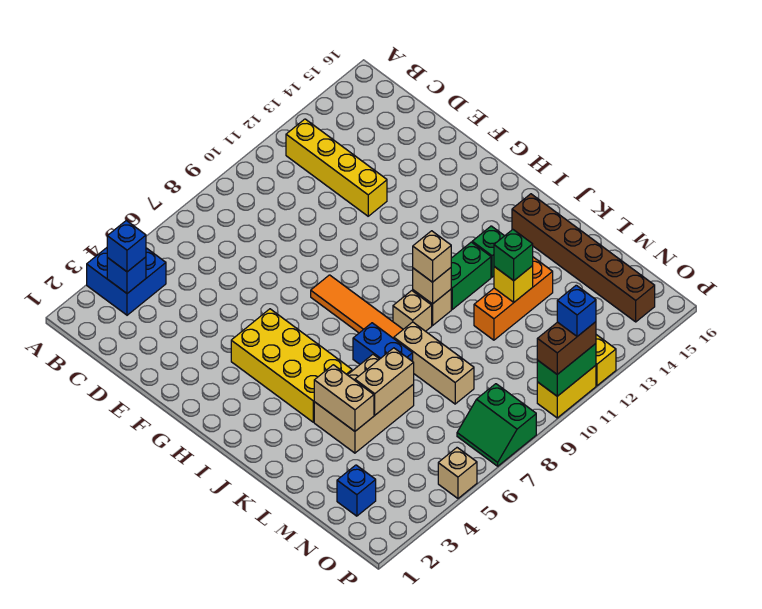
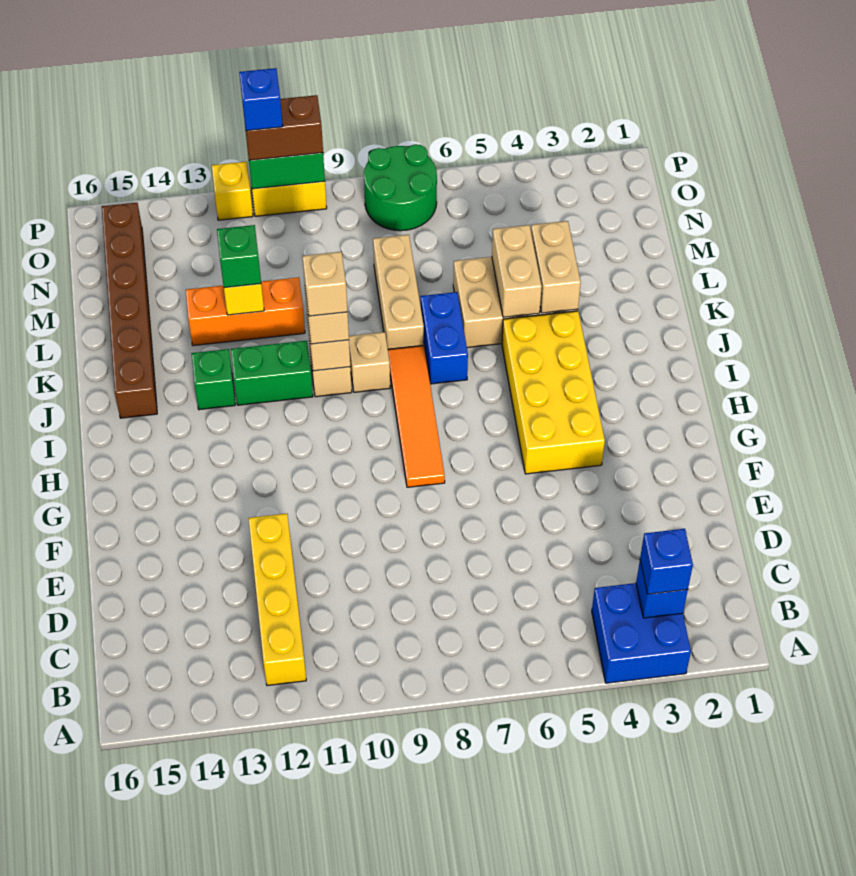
tan 1x2 brick [355,348,414,415] -> tan 1x2 brick turned to [492,225,542,317]
blue 1x1 brick [337,465,376,516] -> none
green 2x2 slope [457,384,536,466] -> green 2x2 round brick [364,144,437,231]
tan 1x1 brick [438,448,477,498] -> tan 1x1 brick moved to [302,252,348,316]

